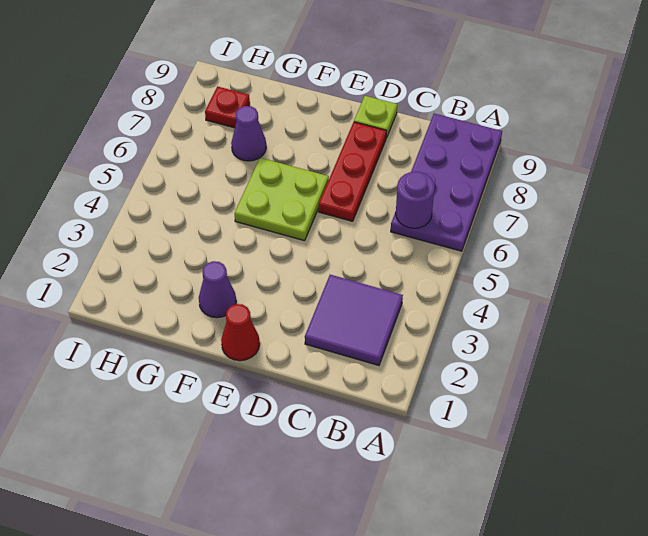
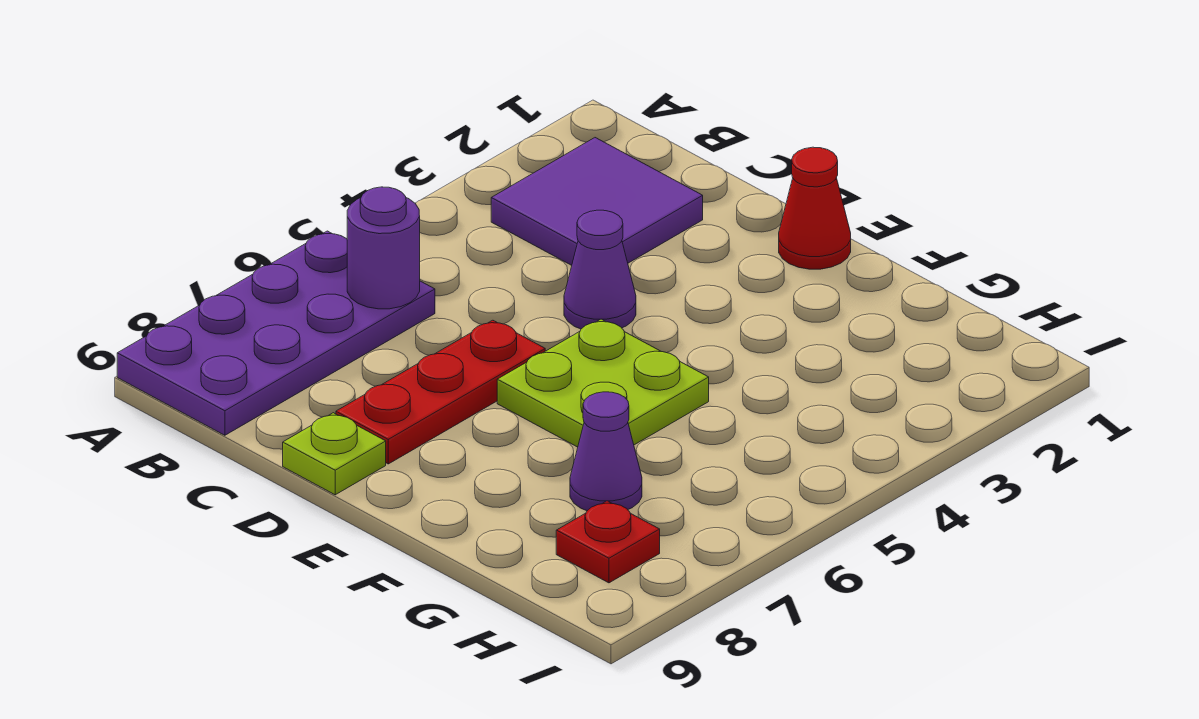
purple 1x1 cone [199,261,236,318] -> purple 1x1 cone moved to [564,210,636,329]

